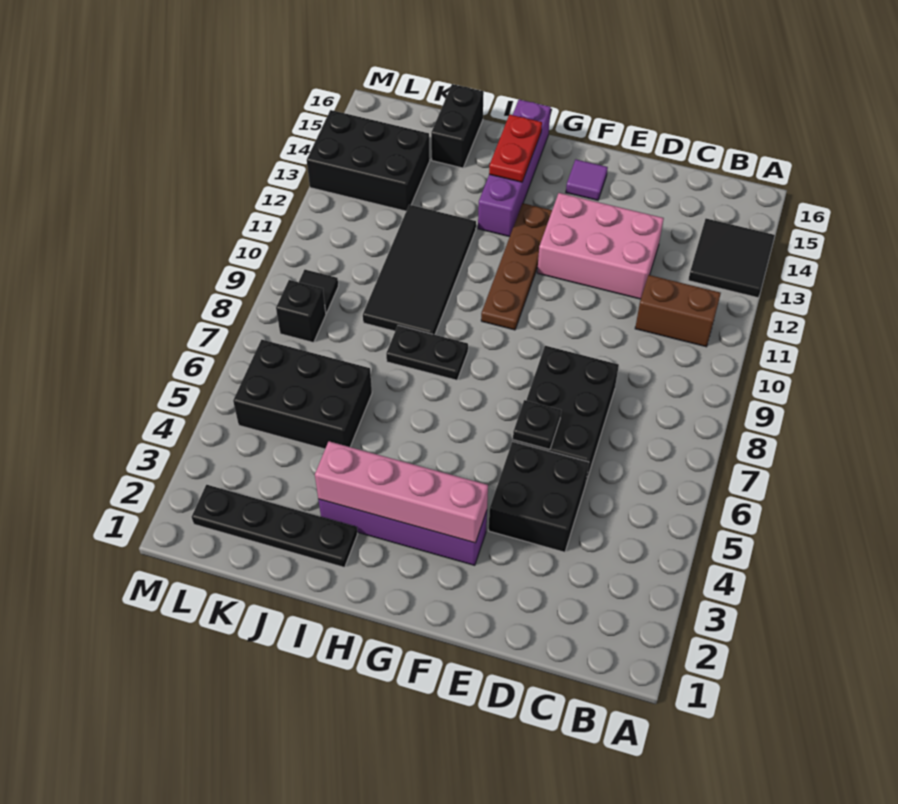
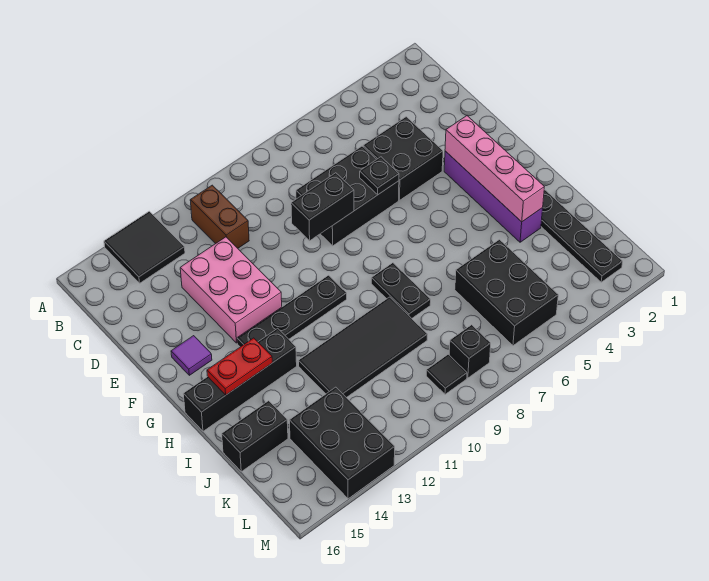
none -> black 1x2 brick [291,173,354,241]
brown 1x4 plate [481,203,552,330] -> black 1x4 plate [237,275,347,347]
purple 1x4 brick [478,99,551,237] -> black 1x4 brick [183,328,297,431]

